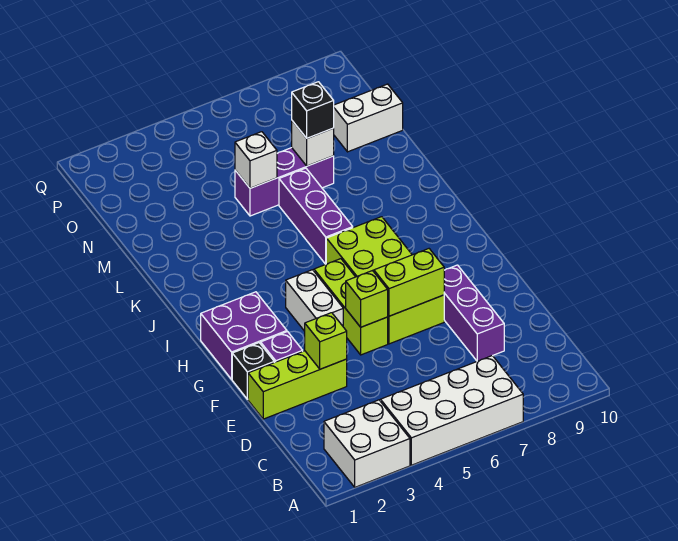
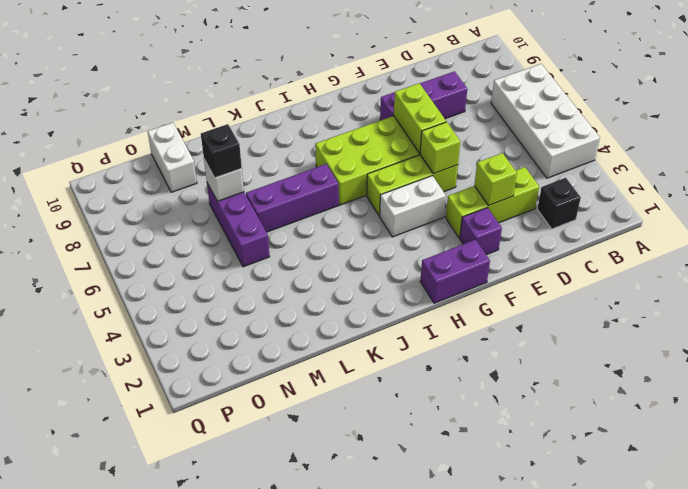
white 2x2 brick [324,400,410,487] -> none
lime 1x3 brick [248,351,347,419] -> lime 1x3 brick turned to [446,167,539,238]
black 1x1 brick [232,343,274,399] -> black 1x1 brick moved to [537,178,581,229]
purple 2x2 brick [201,292,287,379] -> purple 1x2 brick [420,240,490,303]
white 1x1 brick [235,132,277,188] -> none

